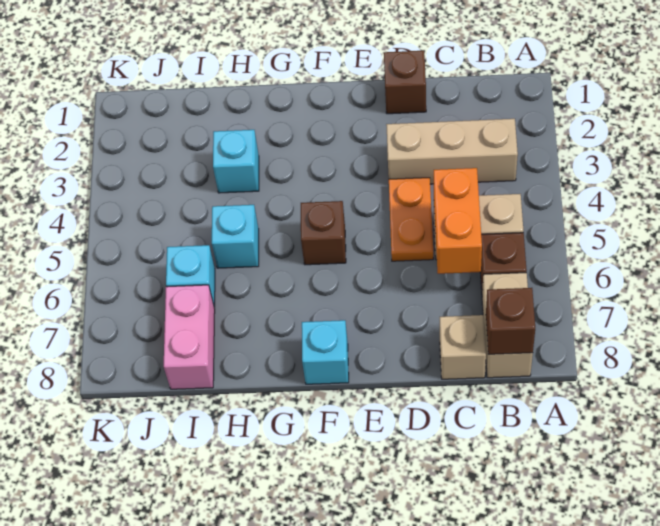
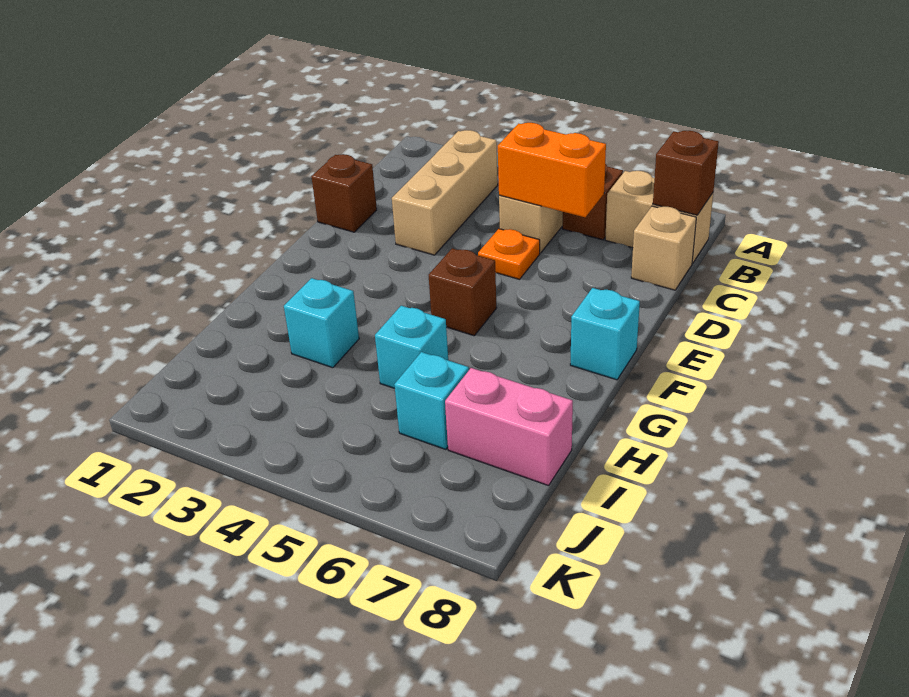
orange 1x2 plate [389,178,433,261] -> orange 1x1 plate [478,229,540,279]

